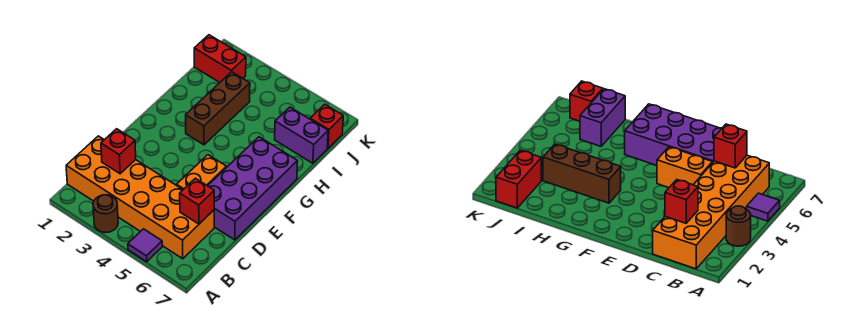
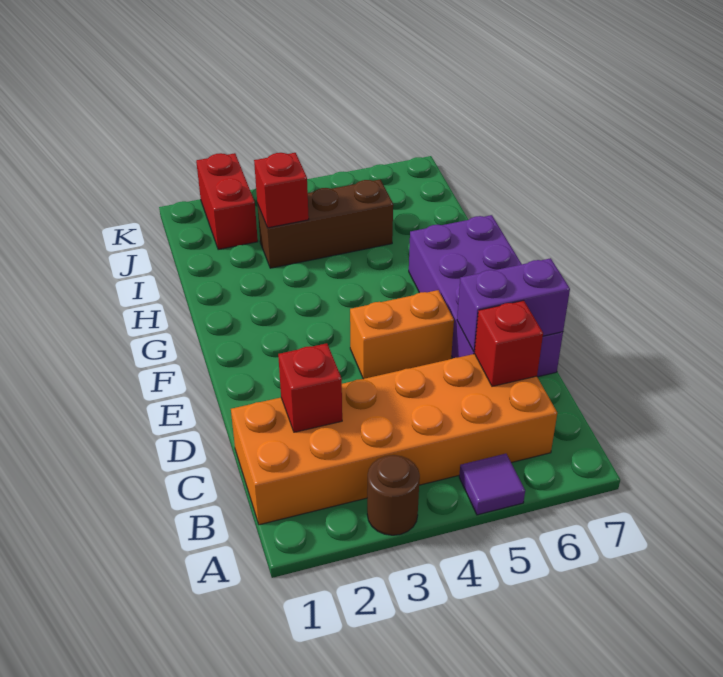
orange 1x2 brick [176,155,226,189] -> orange 1x2 brick turned to [350,290,454,379]
brown 1x3 brick [186,72,250,145] -> brown 1x3 brick turned to [257,180,393,268]
purple 1x2 brick [275,107,328,163] -> purple 1x2 brick moved to [457,258,570,352]
red 1x2 brick [194,35,246,82] -> red 1x2 brick turned to [196,153,258,250]
red 1x1 brick [310,104,343,148] -> red 1x1 brick moved to [254,153,309,228]

